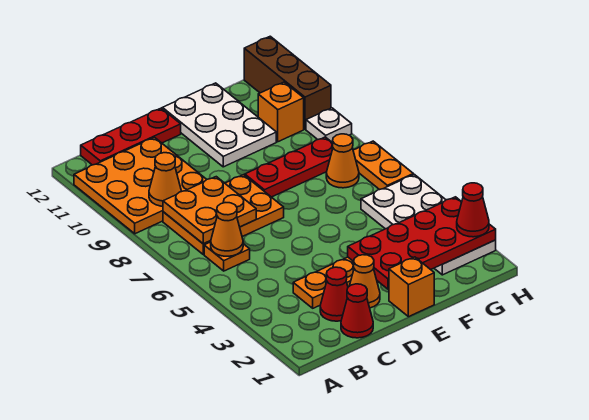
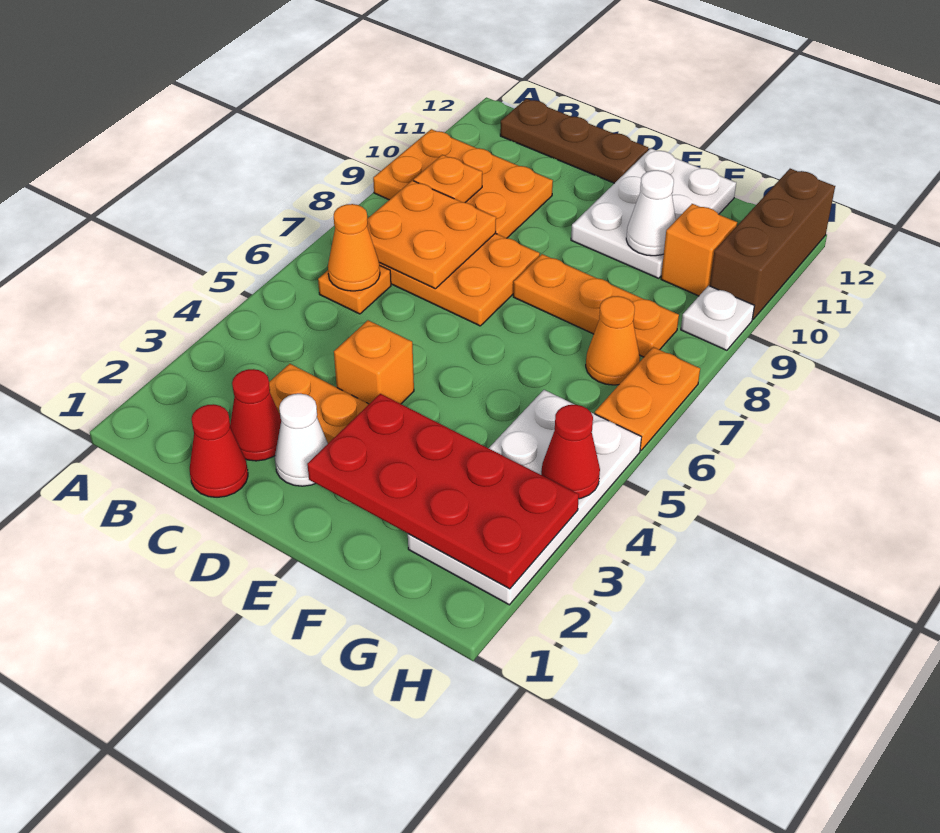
orange 3x3 plate [74,137,207,234] -> orange 2x3 plate [373,129,553,238]
orange 1x1 cone [149,153,181,206] -> orange 1x1 plate [414,155,482,202]
red 1x3 plate [81,108,181,165] -> brown 1x3 plate [500,99,648,183]
orange 1x1 cone [350,255,380,308] -> white 1x1 cone [275,394,328,486]
orange 1x1 brick [389,257,434,317] -> orange 1x1 brick moved to [334,320,414,404]
red 1x3 plate [245,137,333,197] -> orange 1x3 plate [513,254,679,357]
none -> white 1x1 cone [626,170,676,256]
red 1x1 cone [457,183,489,237] -> red 1x1 cone moved to [541,405,600,499]

